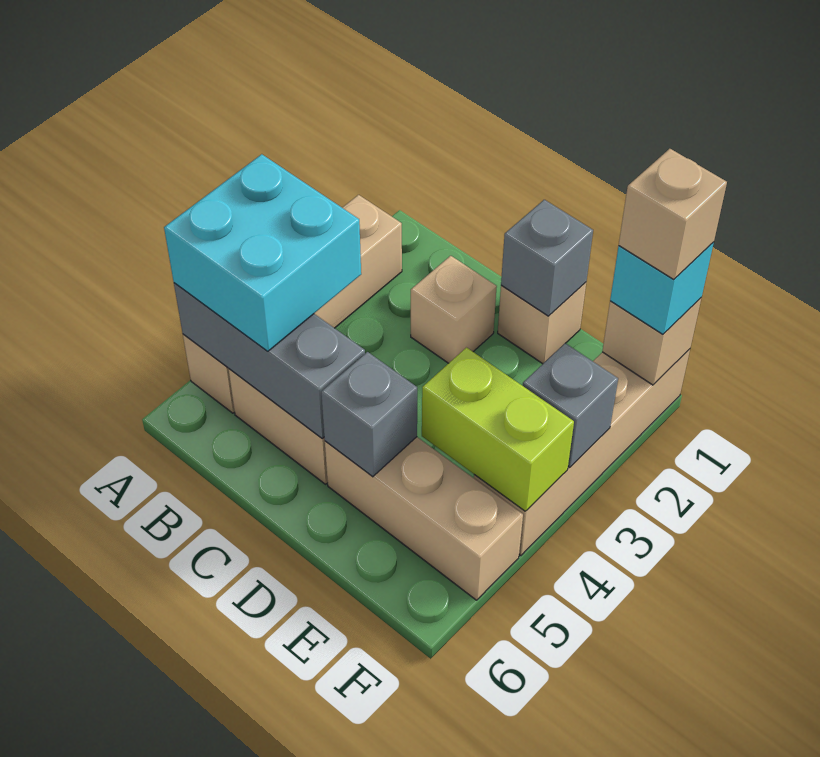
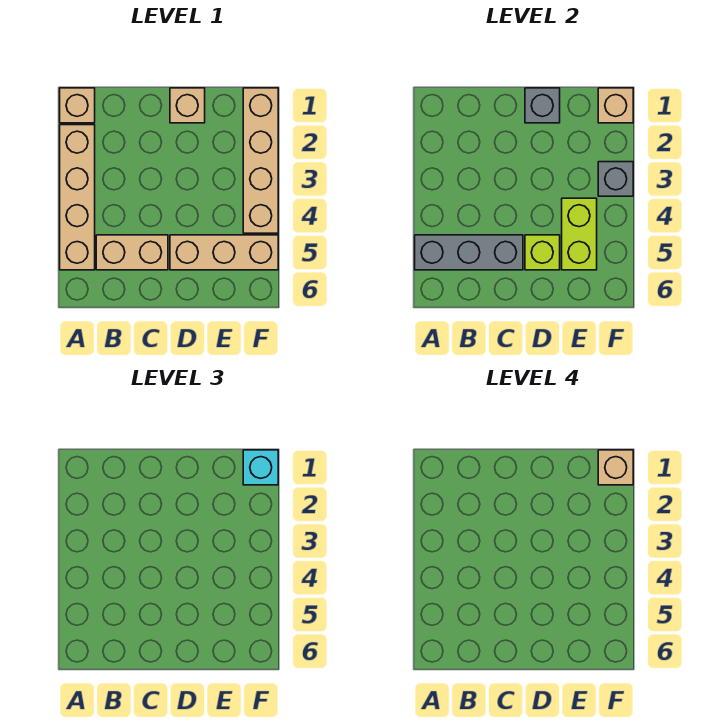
cyan 2x2 brick [164,154,361,351] -> none
tan 1x1 brick [411,256,497,363] -> tan 1x1 brick moved to [60,88,95,123]
grey 1x1 brick [321,352,417,477] -> lime 1x1 brick [525,235,560,270]
lime 1x2 brick [422,348,574,511] -> lime 1x2 brick turned to [562,198,597,270]

